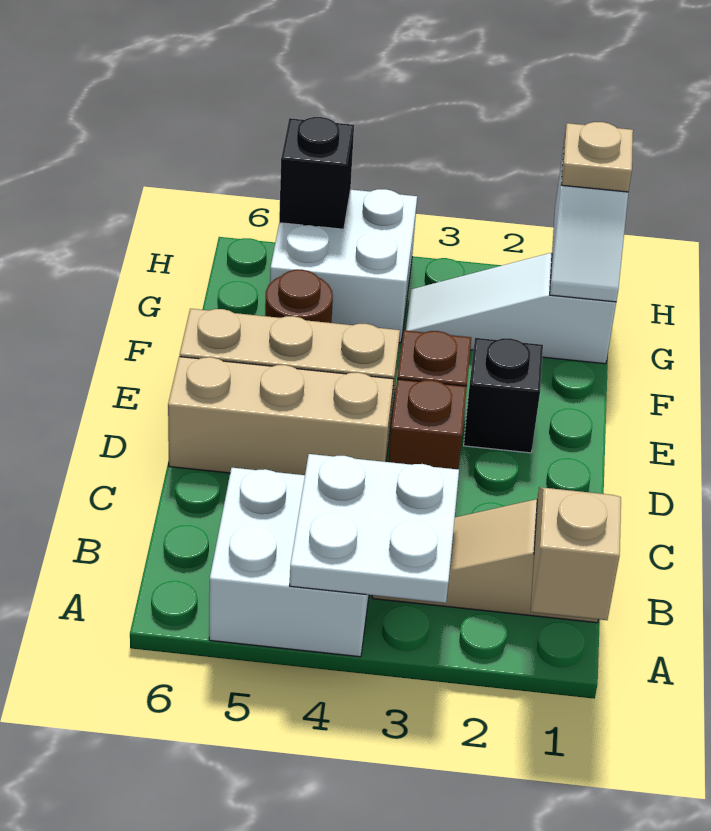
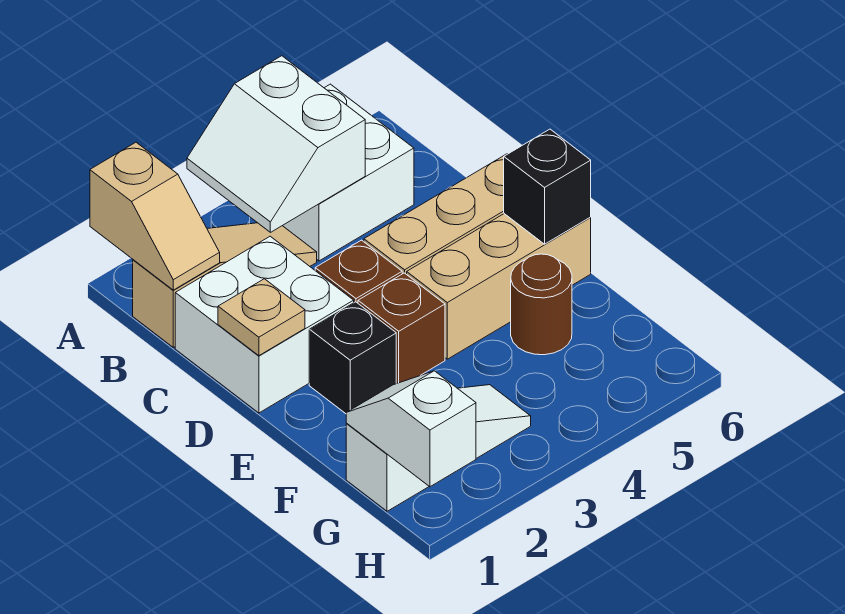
white 2x2 plate [290,454,459,603] -> white 2x2 slope [187,56,365,232]
white 2x2 brick [270,189,417,343] -> white 2x2 brick moved to [175,236,354,413]
tan 1x1 plate [561,122,633,192] -> tan 1x1 plate moved to [218,279,305,356]
black 1x1 brick [279,117,354,229] -> black 1x1 brick moved to [504,129,591,244]

